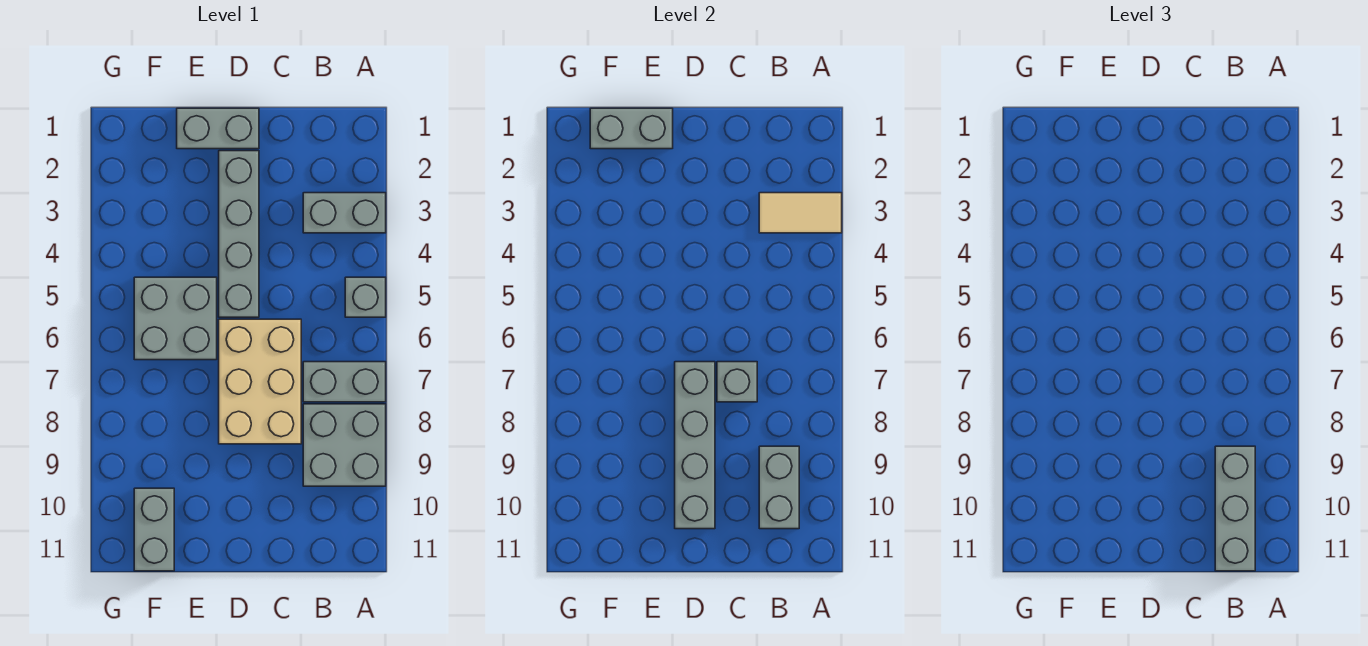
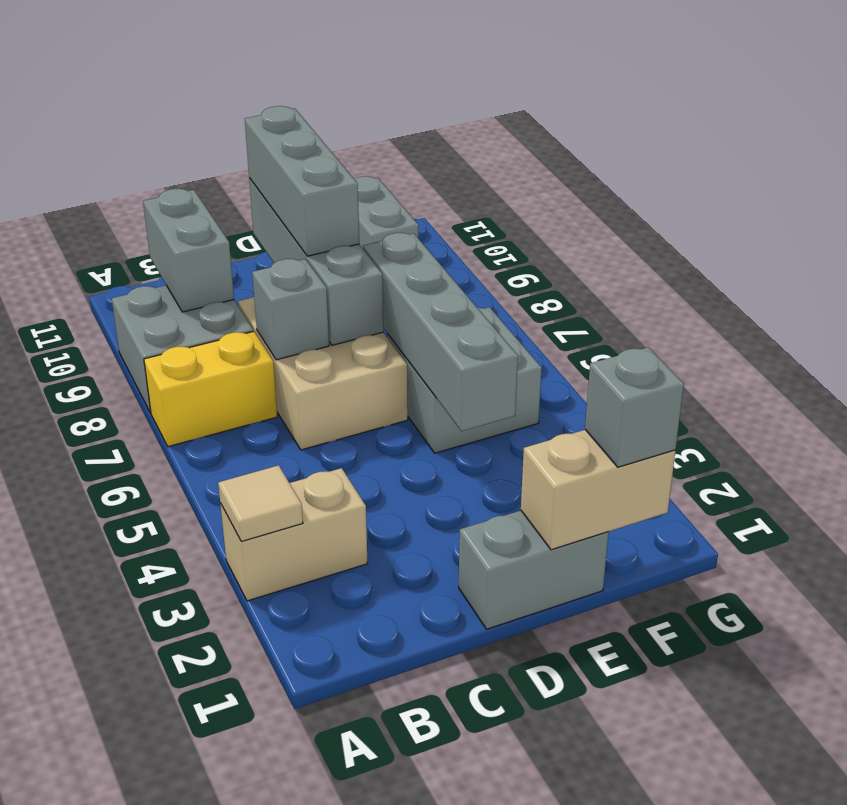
grey 1x2 brick [303,193,386,233] -> tan 1x2 brick [220,468,368,601]
tan 1x2 tile [759,193,842,233] -> tan 1x1 tile [218,465,303,542]
grey 1x1 brick [345,277,386,317] -> grey 1x1 brick moved to [585,347,684,467]
grey 1x2 brick [303,362,386,402] -> yellow 1x2 brick [144,331,277,447]
grey 1x3 brick [1215,446,1255,571] -> grey 1x3 brick moved to [245,106,359,256]
grey 1x4 brick [219,151,259,317] -> grey 1x4 brick moved to [363,233,518,431]
grey 1x2 brick [590,108,673,149] -> tan 1x2 brick [521,430,675,550]

